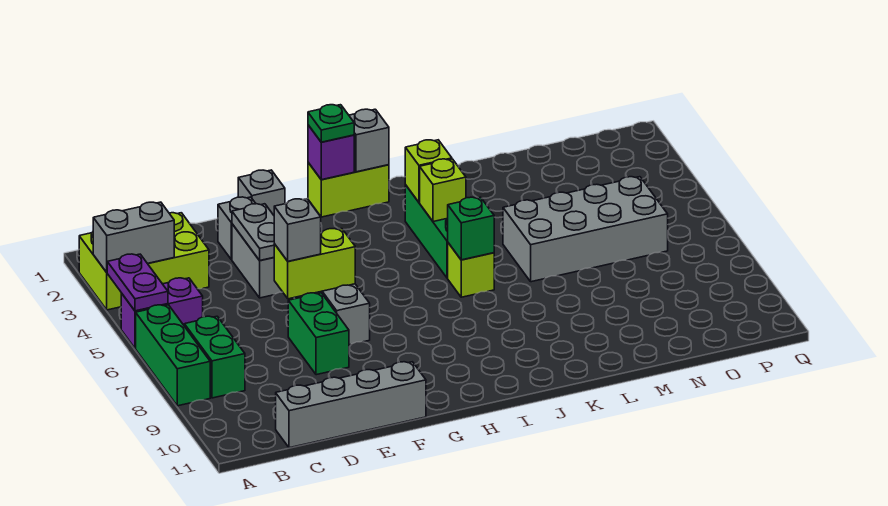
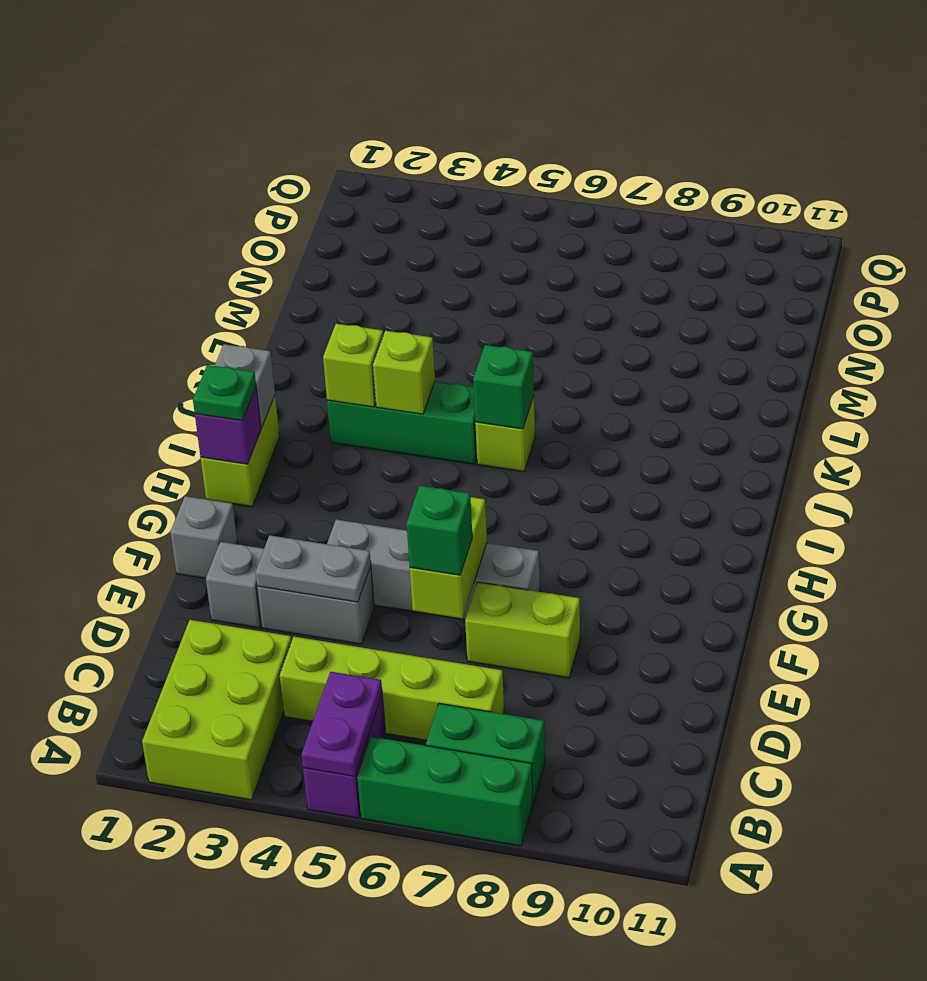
grey 1x2 brick [93,202,174,272] -> none
purple 1x2 plate [107,254,168,311] -> purple 1x2 plate turned to [302,672,382,776]
none -> lime 1x4 brick [280,637,504,740]
grey 1x4 brick [276,362,426,448] -> none
grey 1x1 brick [274,199,321,261] -> green 1x1 brick [407,486,472,575]
green 1x2 brick [288,293,349,375] -> lime 1x2 brick [465,582,580,678]
grey 2x4 brick [503,177,668,282] -> none

